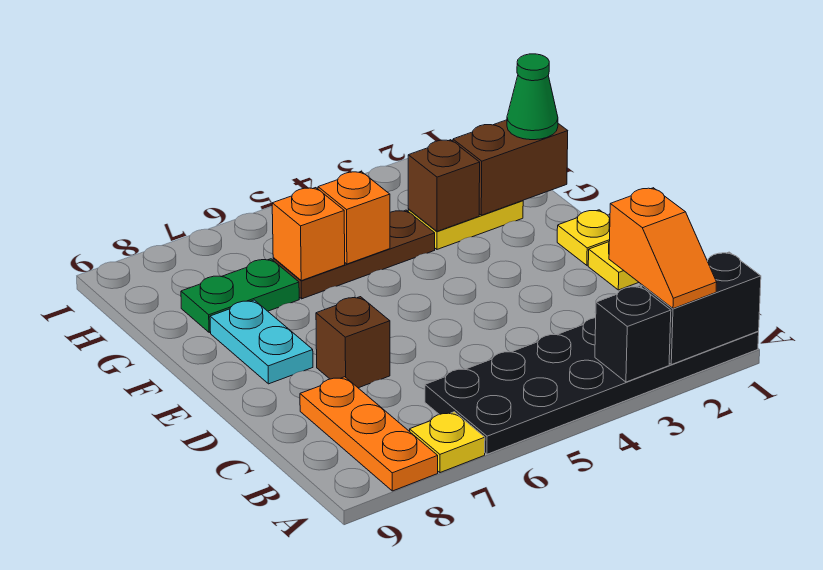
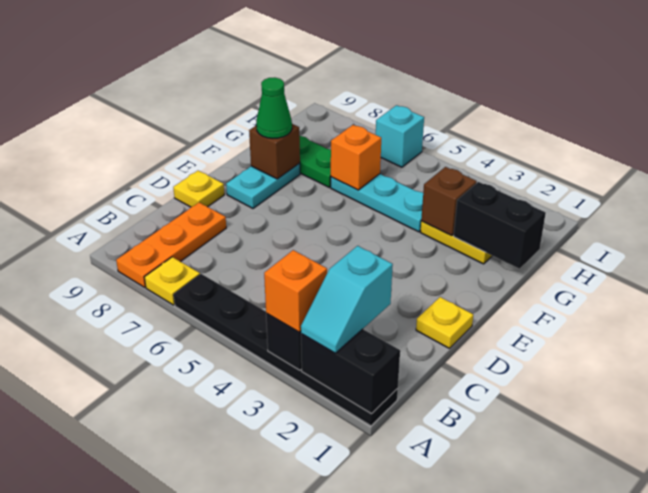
black 2x6 plate [425,318,759,454] -> black 1x6 plate [174,274,398,426]
orange 1x2 slope [609,188,717,309] -> cyan 1x2 slope [301,246,393,353]
brown 1x1 brick [316,297,390,388] -> brown 1x1 brick moved to [249,124,300,179]
yellow 1x1 plate [557,210,610,265] -> yellow 1x1 plate moved to [173,171,224,207]
brown 1x2 brick [453,120,568,215] -> black 1x2 brick [454,182,546,269]
green 1x1 cone [507,54,558,140] -> green 1x1 cone moved to [256,77,292,138]
brown 1x3 plate [273,210,435,299] -> cyan 1x3 plate [331,174,423,232]
orange 1x1 brick [318,172,390,264] -> orange 1x1 brick moved to [264,250,327,332]
none -> cyan 1x1 brick [376,105,424,167]

